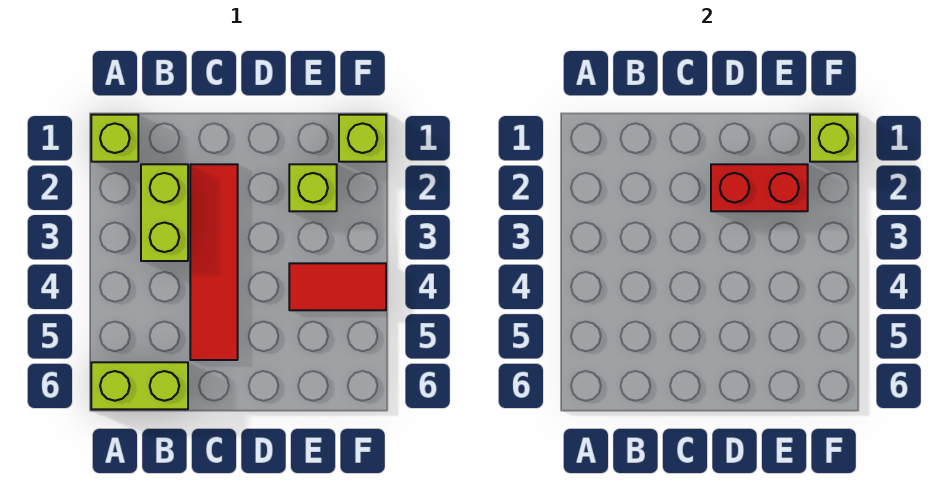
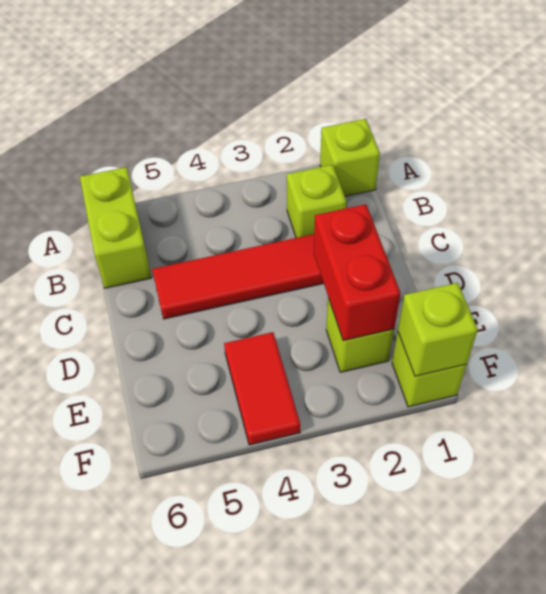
lime 1x2 brick [141,164,188,261] -> lime 1x1 brick [287,165,346,238]

